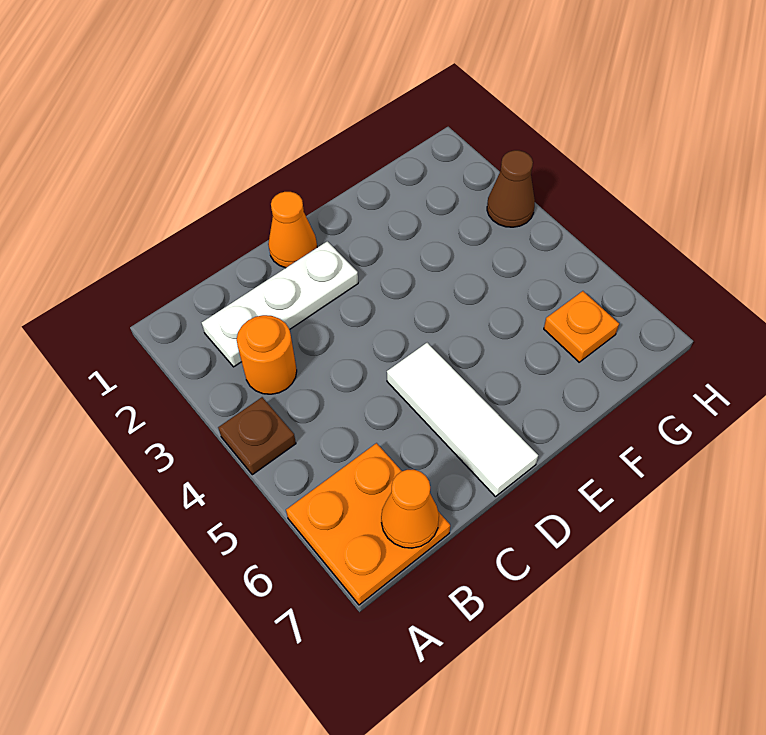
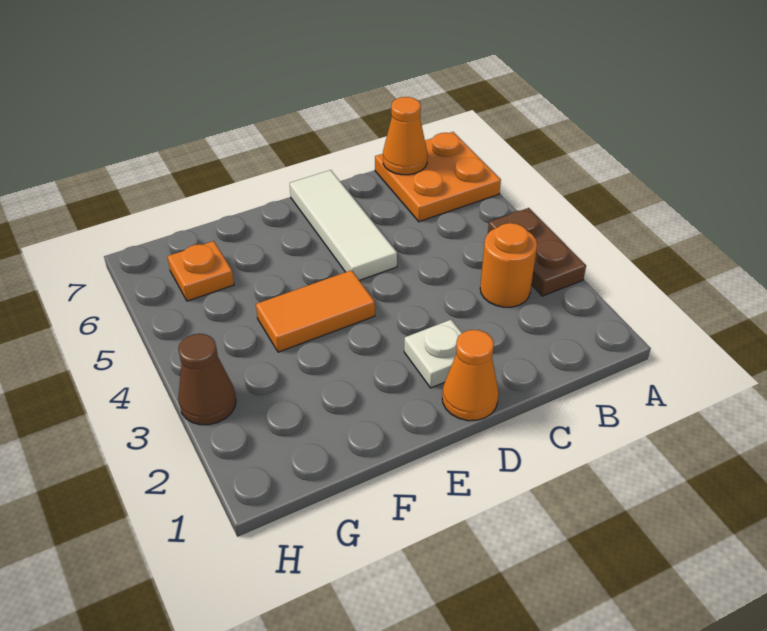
brown 1x1 plate [218,397,296,475] -> brown 1x2 plate [488,208,586,296]
white 1x3 plate [202,241,358,367] -> white 1x1 plate [404,320,462,388]
none -> orange 1x2 tile [256,270,375,352]

